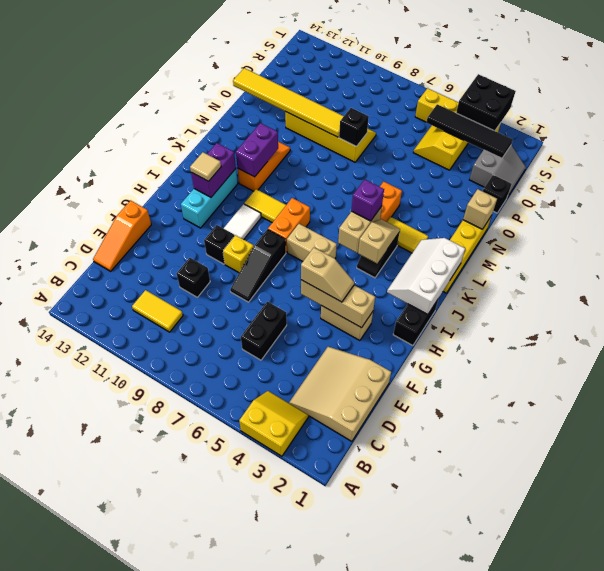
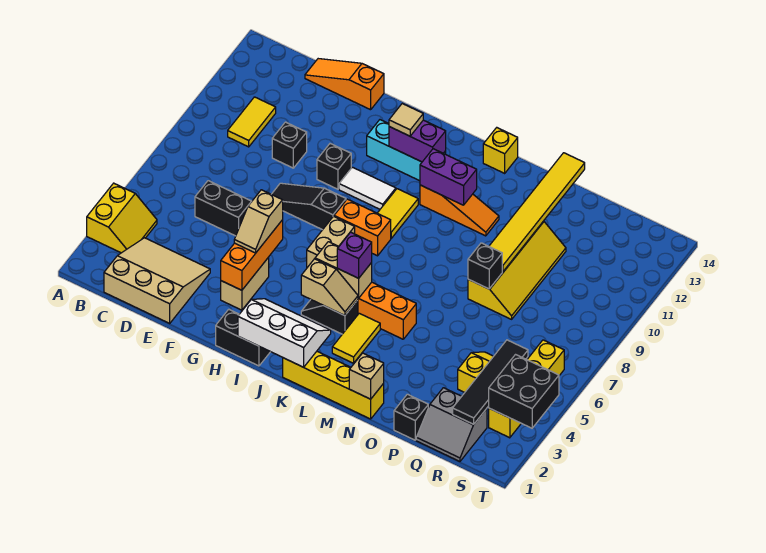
tan 1x3 brick [301,280,375,328] -> orange 1x3 brick [221,220,283,290]
yellow 1x1 brick [223,235,254,273] -> yellow 1x1 brick moved to [483,128,518,173]

